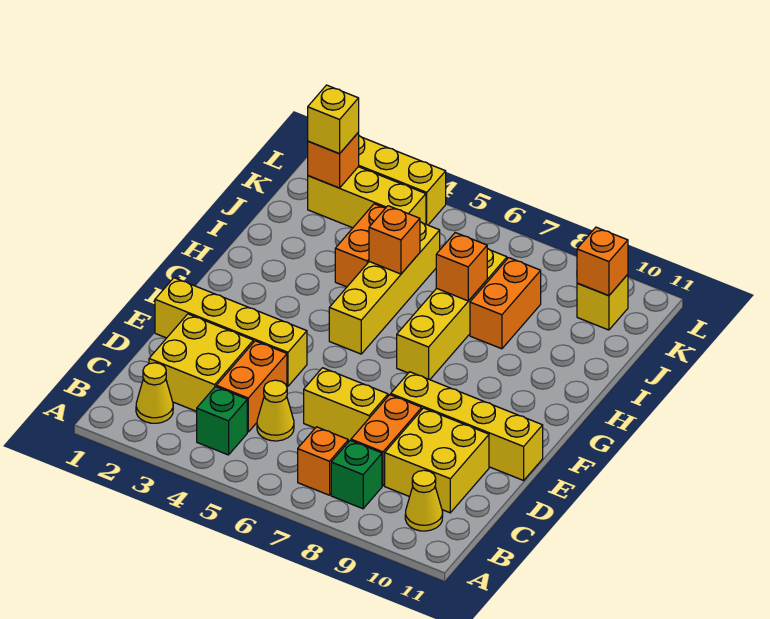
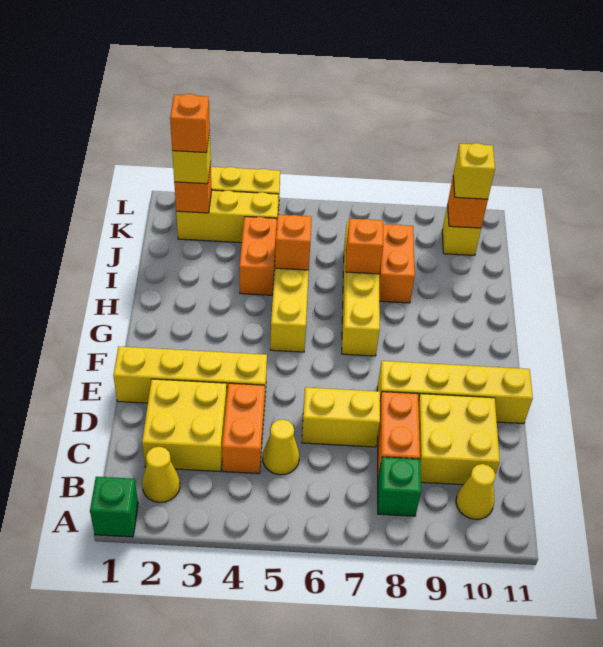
green 1x1 brick [197,387,247,455] -> green 1x1 brick moved to [90,477,138,537]
orange 1x1 brick [298,427,348,495] -> orange 1x1 brick moved to [170,94,210,153]
none -> yellow 1x1 brick [453,143,495,199]

